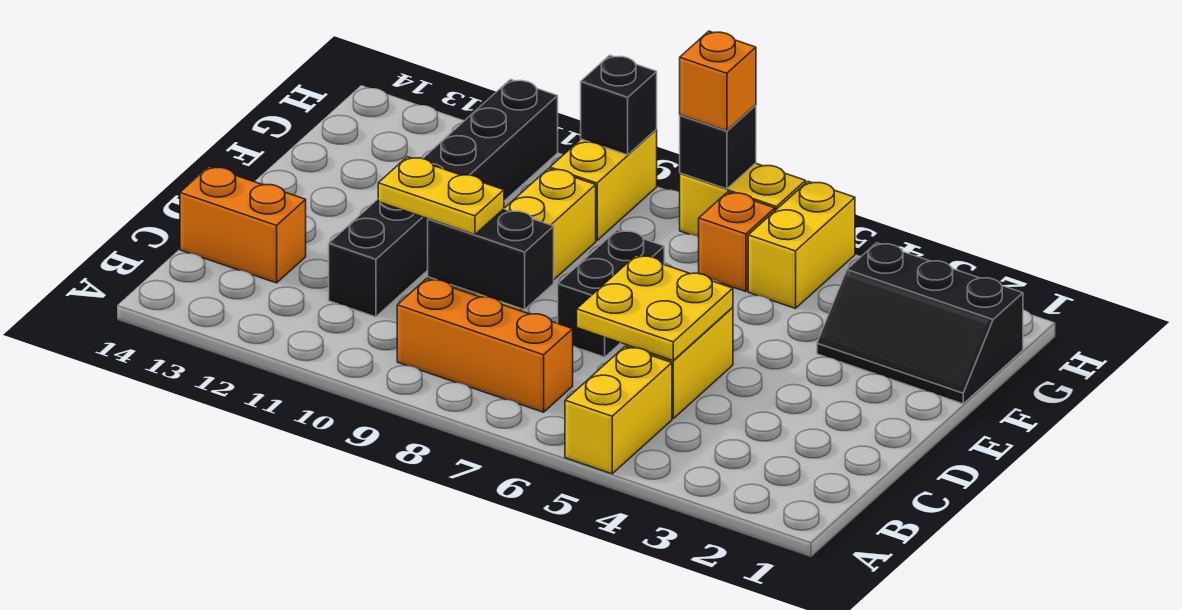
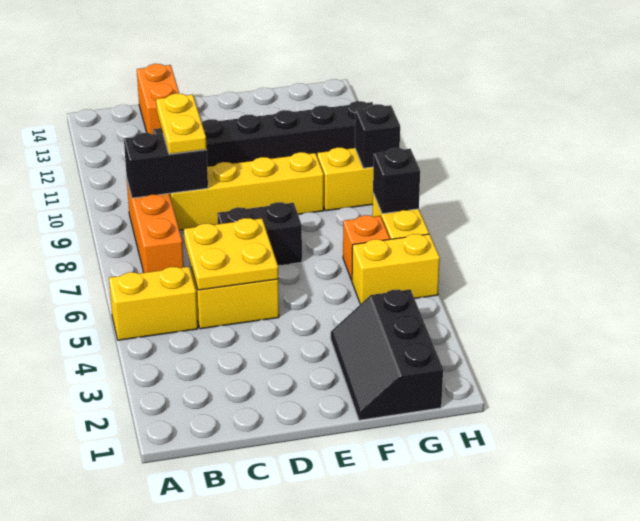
black 1x2 brick [428,209,554,310] -> black 1x2 brick turned to [124,133,208,198]
orange 1x1 brick [680,31,756,131] -> none

